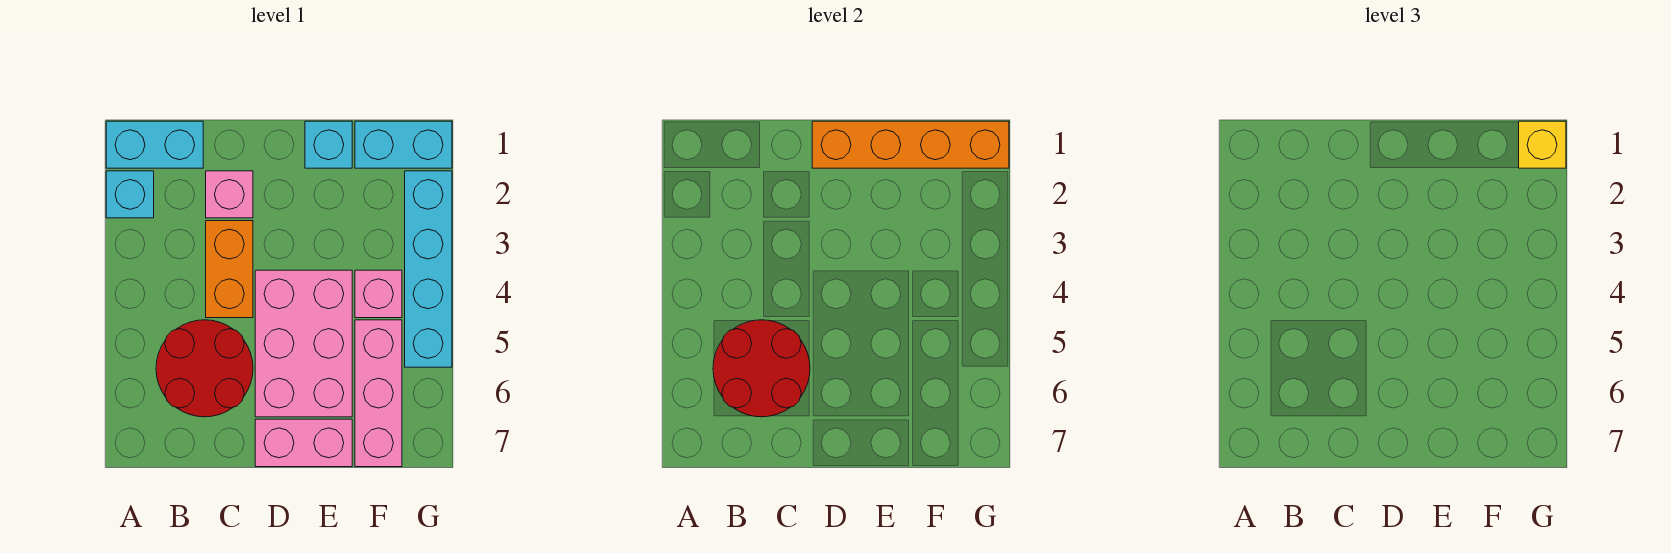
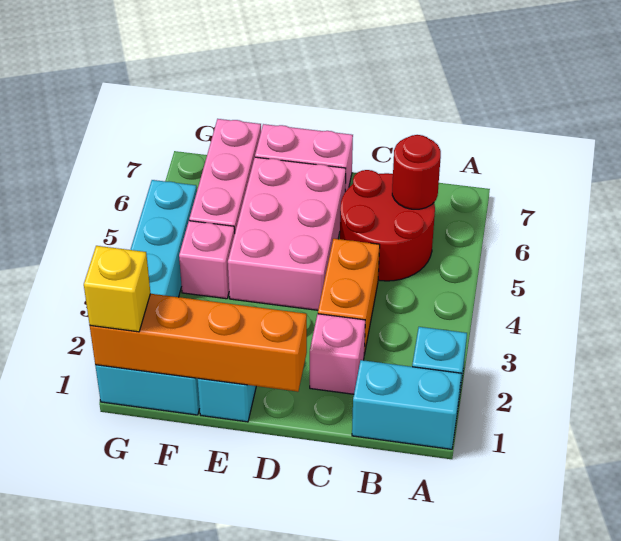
red 2x2 round brick [713,320,810,417] -> red 1x1 round brick [392,135,441,209]

